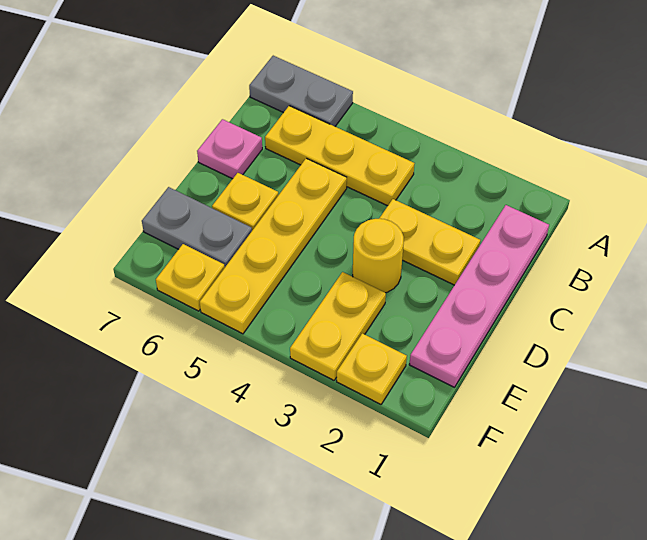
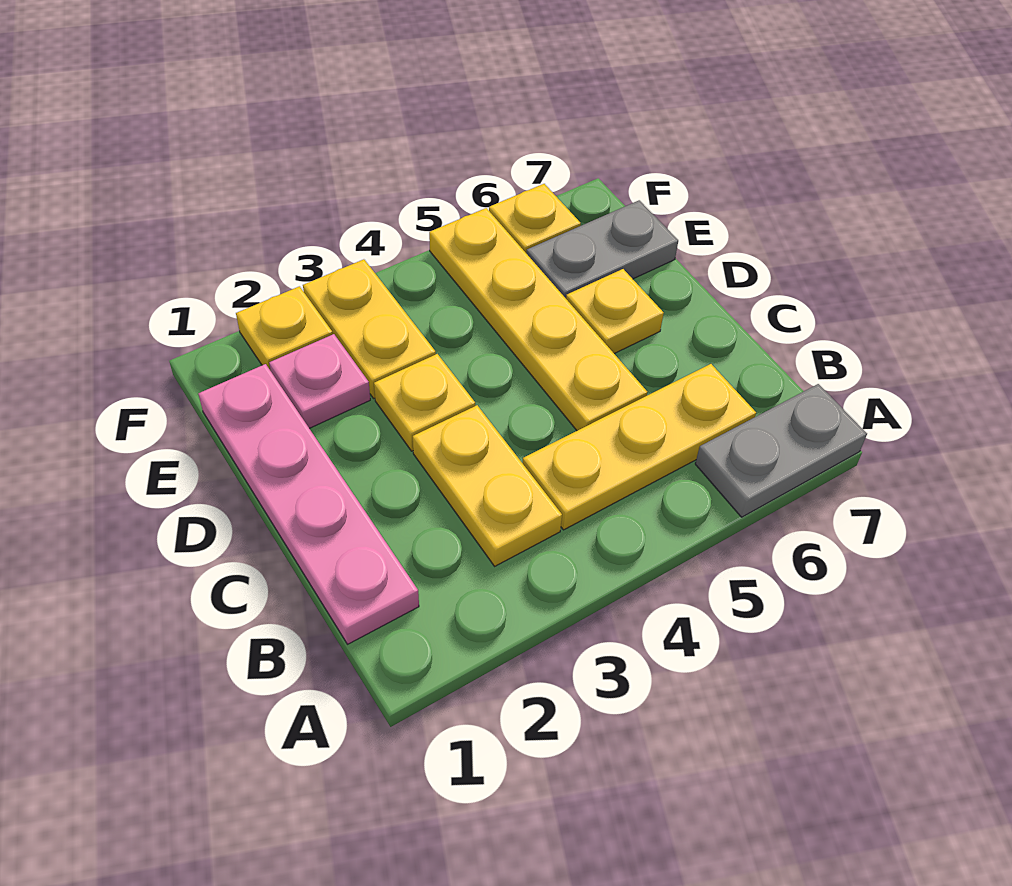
yellow 1x2 plate [379,199,480,285] -> yellow 1x2 plate turned to [413,405,562,566]
pink 1x1 plate [197,119,262,179] -> pink 1x1 plate moved to [269,334,370,428]
yellow 1x1 round brick [353,219,404,293] -> yellow 1x1 plate [374,354,475,451]

